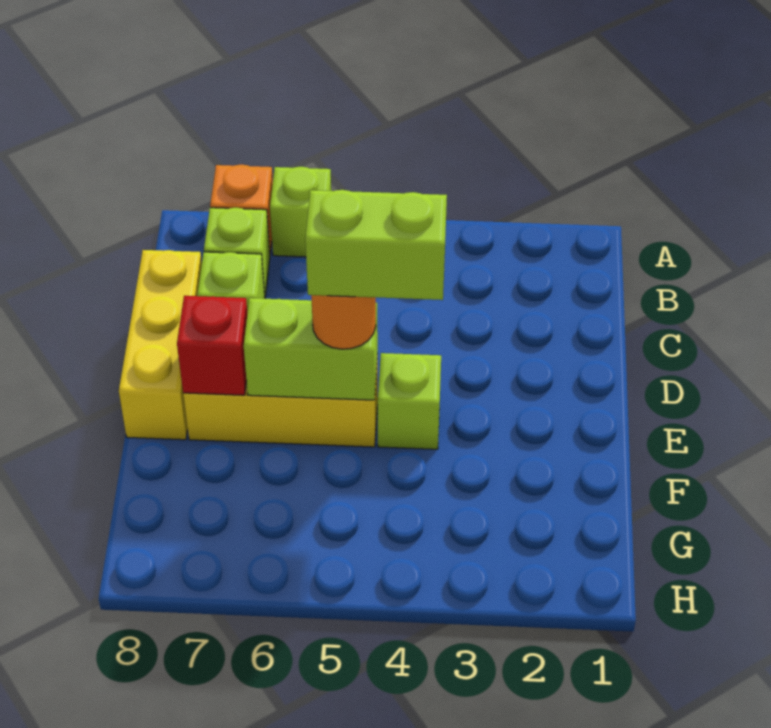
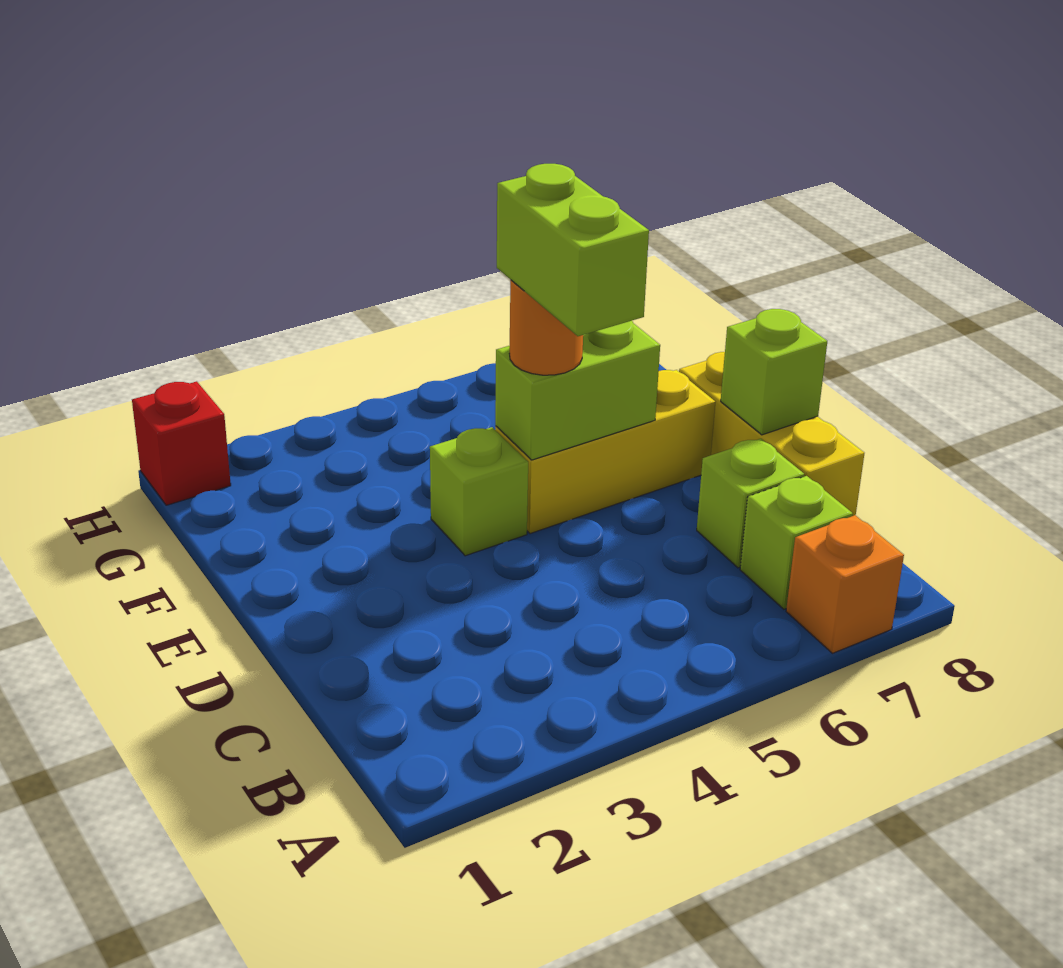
lime 1x1 brick [270,167,331,257] -> lime 1x1 brick moved to [721,309,827,435]
lime 1x2 brick [305,190,447,300] -> lime 1x2 brick turned to [497,164,649,336]
red 1x1 brick [177,296,247,395] -> red 1x1 brick moved to [132,381,231,505]

